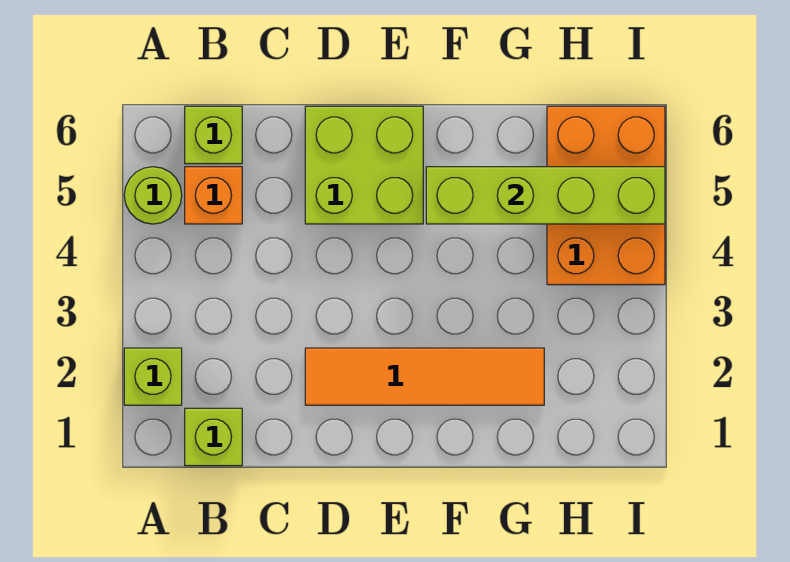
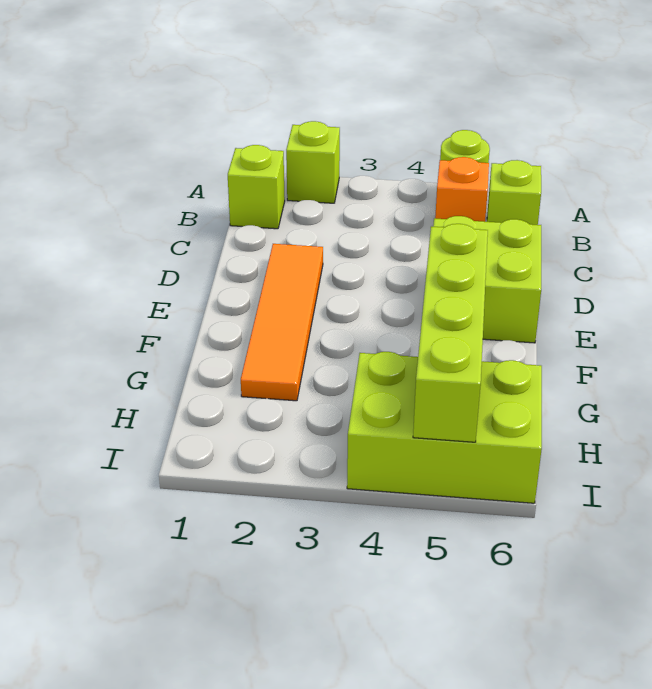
orange 2x3 brick [547,106,665,285] -> lime 2x3 brick [347,352,542,503]

